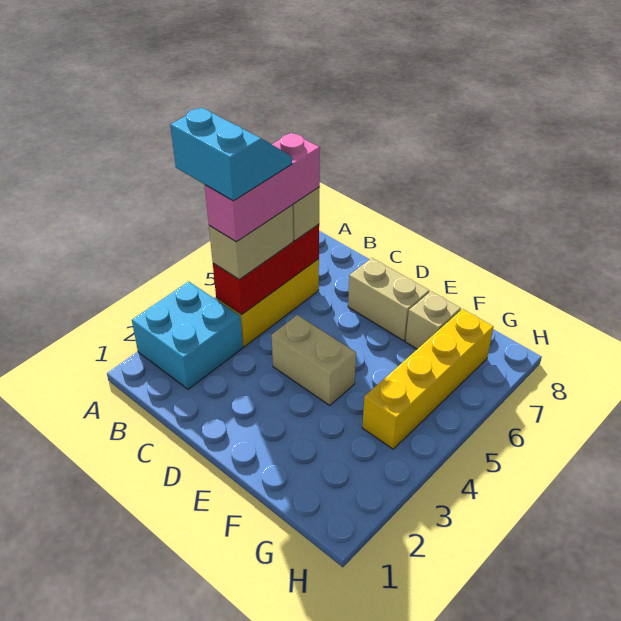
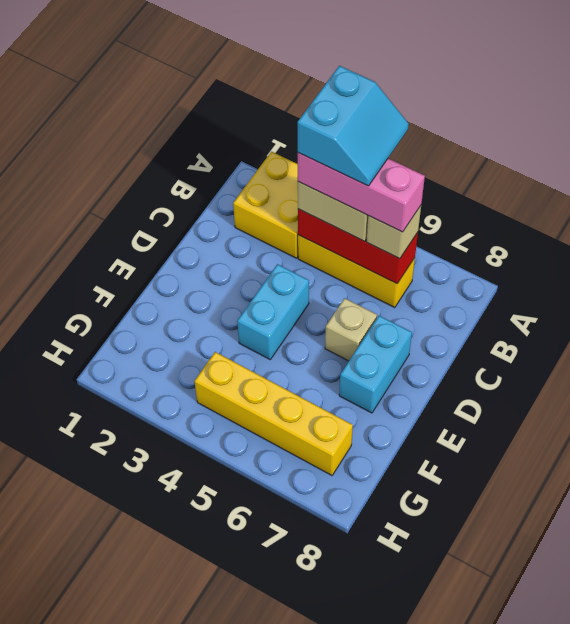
cyan 2x2 brick [132,282,243,389] -> yellow 2x2 brick [233,152,298,258]
tan 1x2 brick [272,315,356,406] -> cyan 1x2 brick [237,264,309,359]
tan 1x2 brick [348,258,429,341] -> cyan 1x2 brick [339,316,412,413]
tan 1x1 brick [405,291,461,349] -> tan 1x1 brick moved to [325,298,377,361]

